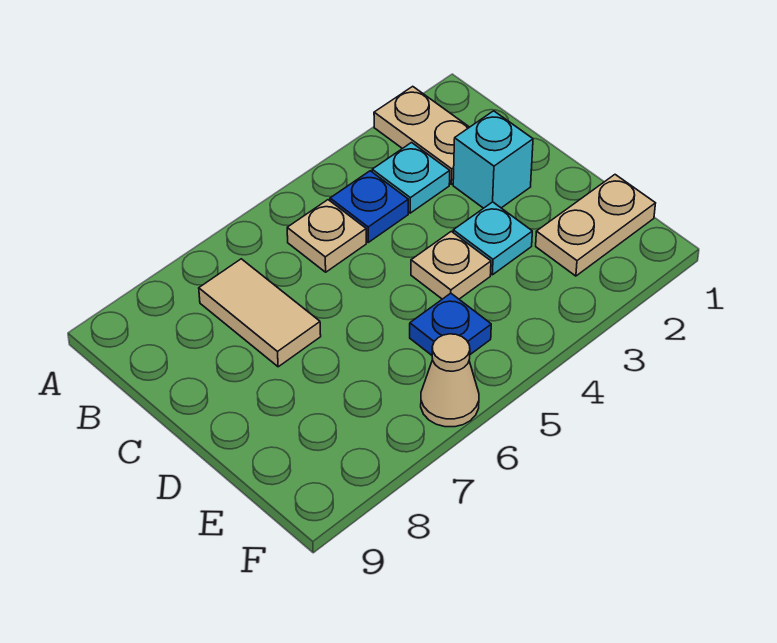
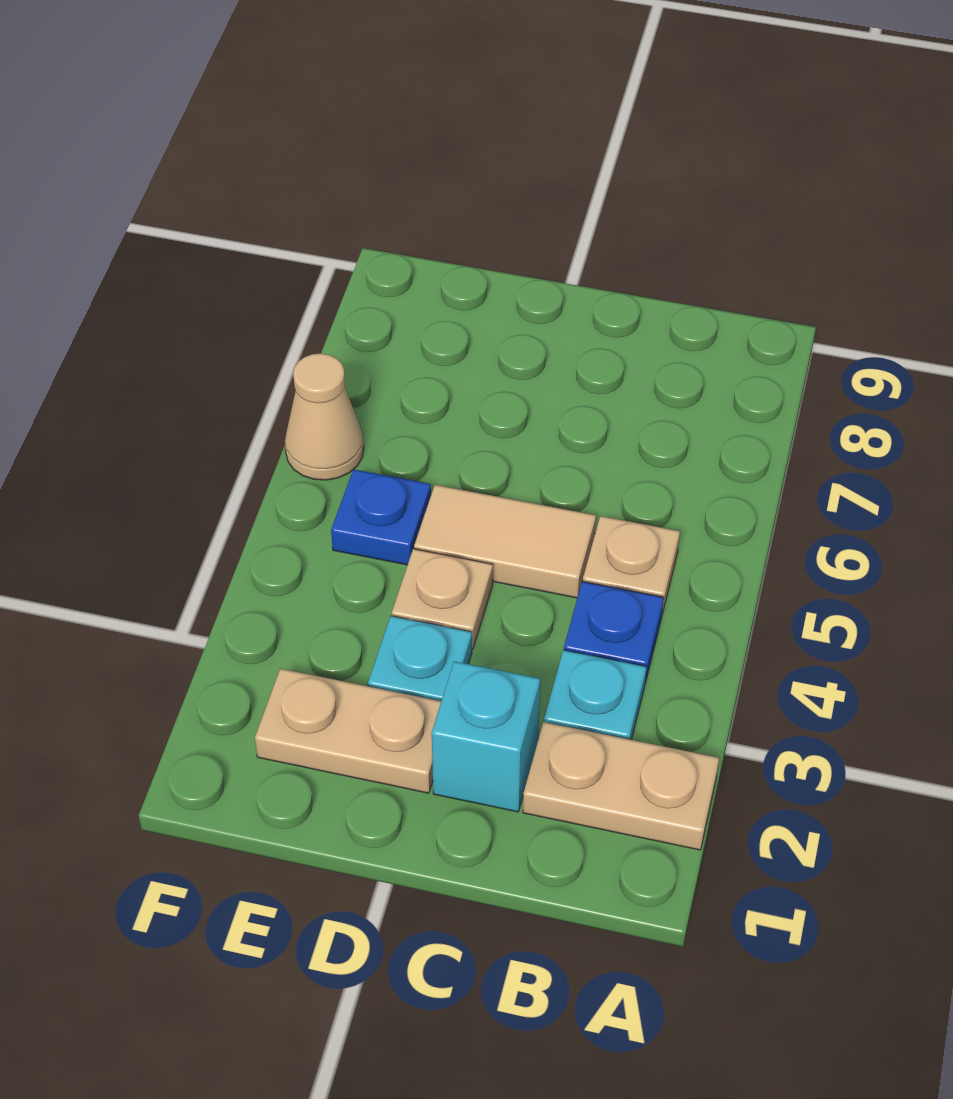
tan 1x2 tile [199,259,321,367] -> tan 1x2 tile moved to [414,485,596,598]
tan 1x2 plate [536,175,656,276] -> tan 1x2 plate turned to [255,669,441,793]

